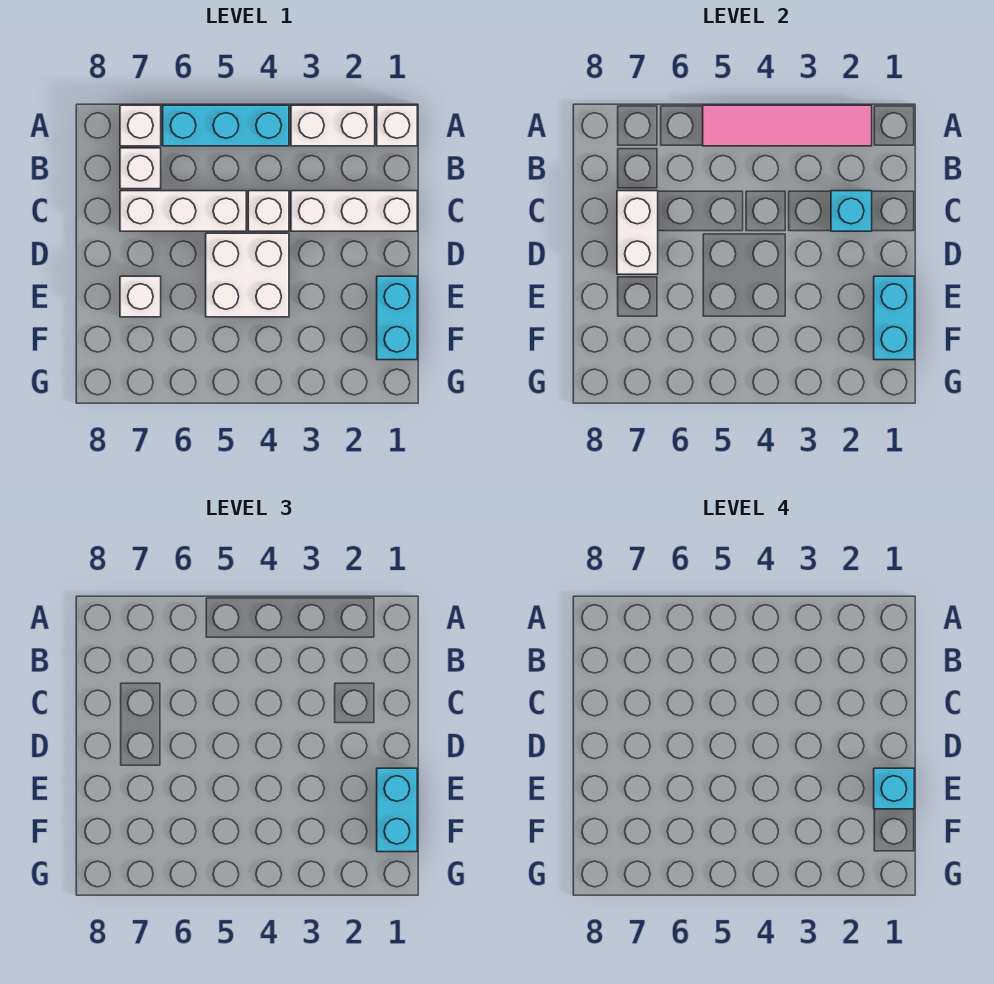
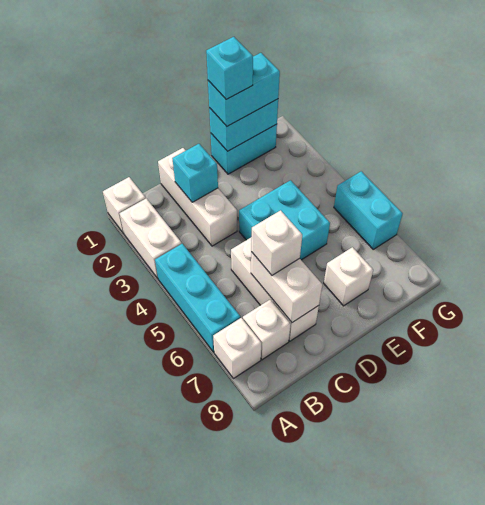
pink 1x4 tile [703,105,872,146] -> none
white 1x1 brick [248,191,289,231] -> white 1x1 brick moved to [251,210,302,275]
white 1x2 brick [617,191,658,274] -> white 1x2 brick turned to [251,252,322,323]
white 2x2 brick [206,233,289,317] -> cyan 2x2 brick [239,180,330,260]
none -> cyan 1x2 brick [334,171,403,249]

